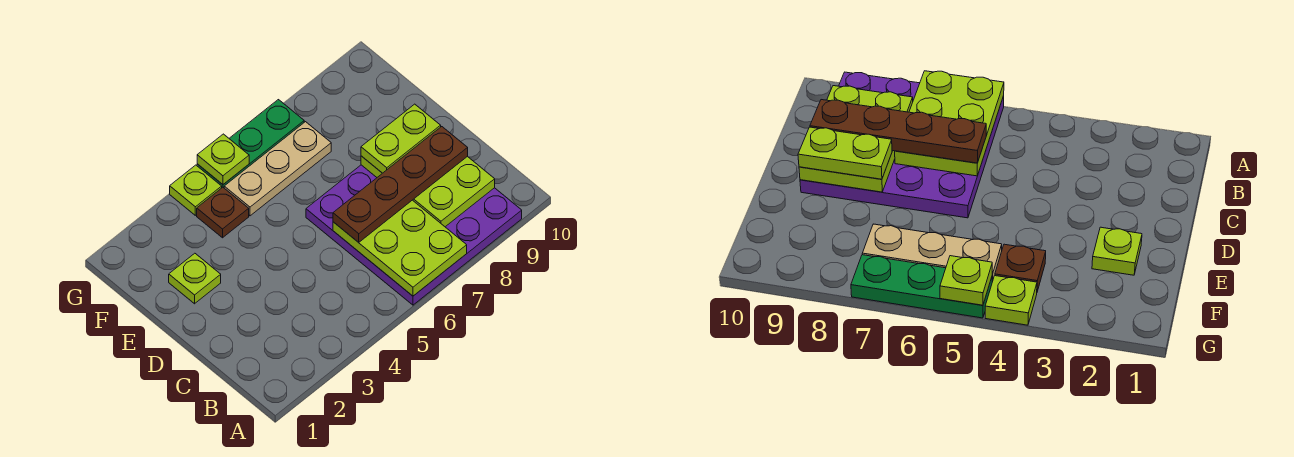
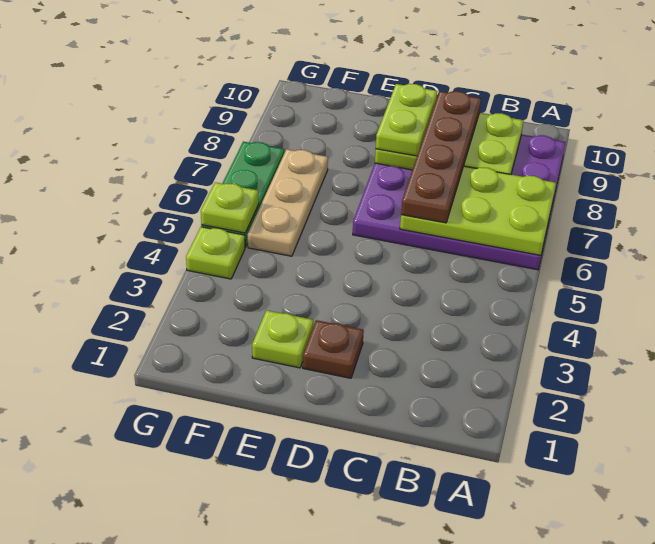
brown 1x1 plate [197,187,249,238] -> brown 1x1 plate moved to [303,320,364,378]

